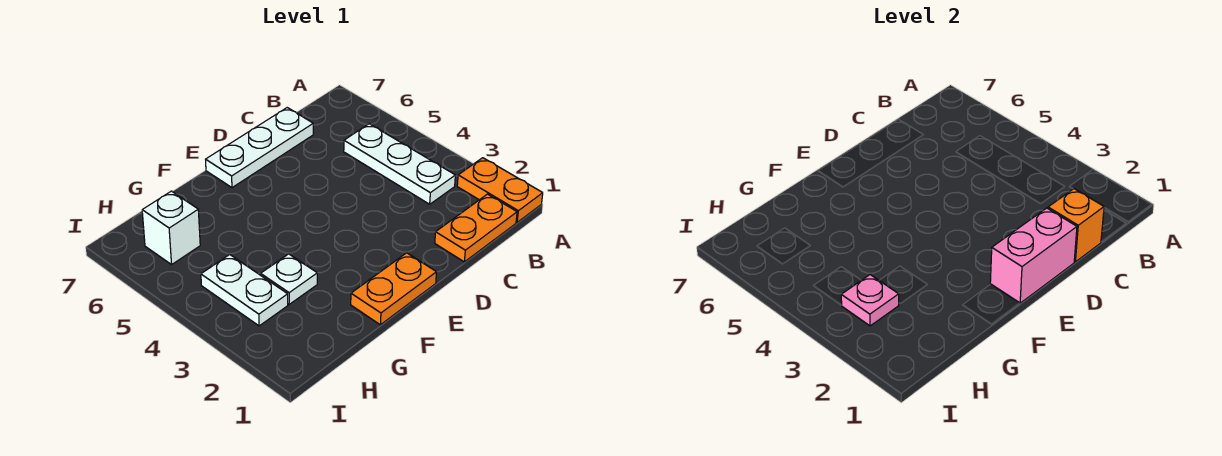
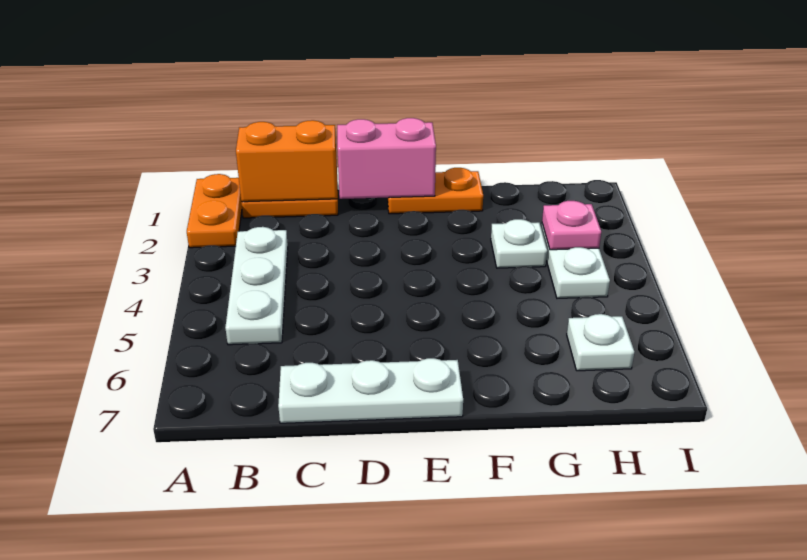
orange 1x1 brick [1048,189,1104,262] -> orange 1x2 brick [236,120,337,202]
white 1x1 brick [142,191,200,265] -> white 1x1 plate [567,314,634,371]

